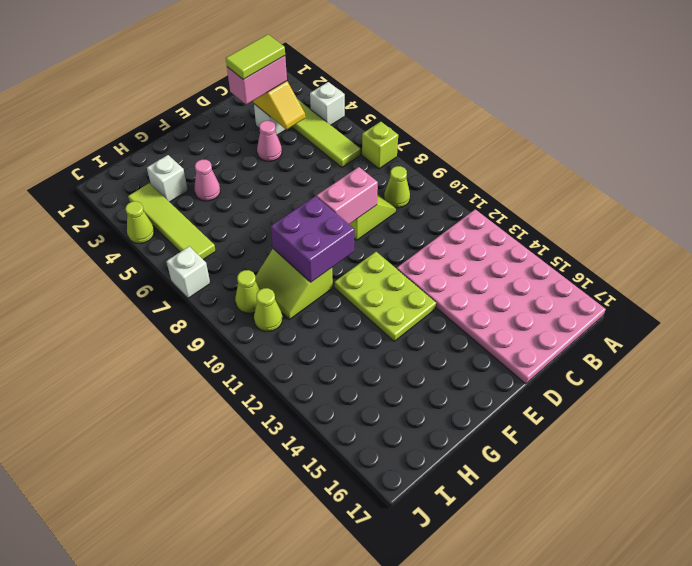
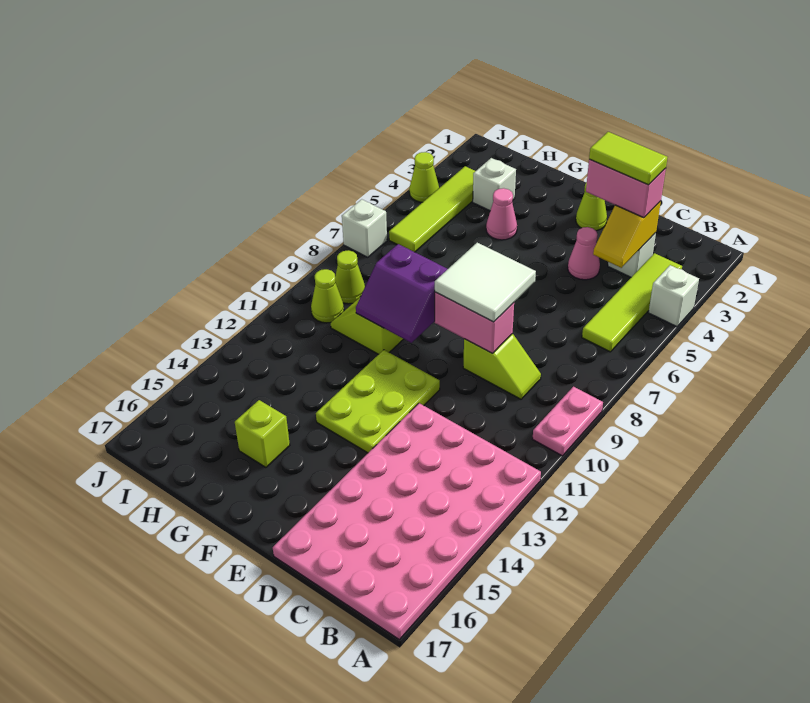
lime 1x1 brick [362,122,398,169] -> lime 1x1 brick moved to [235,400,290,467]
none -> pink 1x2 plate [533,387,603,456]
lime 1x1 cone [384,166,410,208] -> lime 1x1 cone moved to [576,182,607,231]
none -> white 2x2 tile [435,243,536,322]
purple 2x2 brick [271,196,355,282] -> purple 2x2 slope [356,244,447,343]

